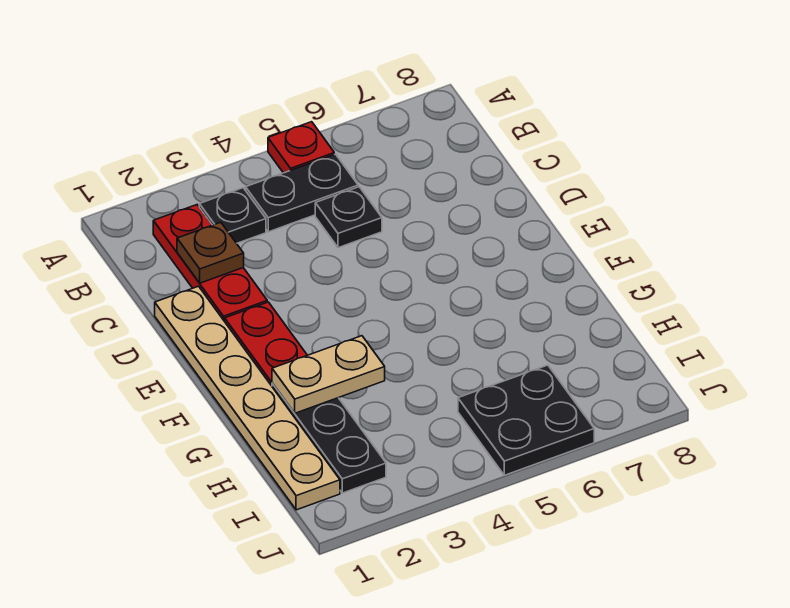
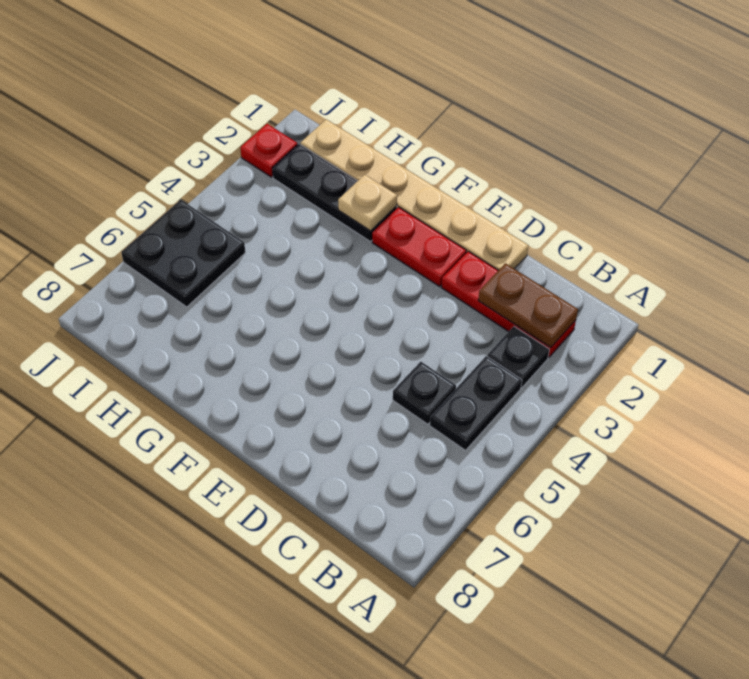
red 1x1 plate [268,122,334,173] -> red 1x1 plate moved to [240,124,298,177]
brown 1x1 plate [177,222,244,283] -> brown 1x2 plate [478,263,578,348]
tan 1x2 plate [272,336,385,413] -> tan 1x1 plate [338,175,397,231]

